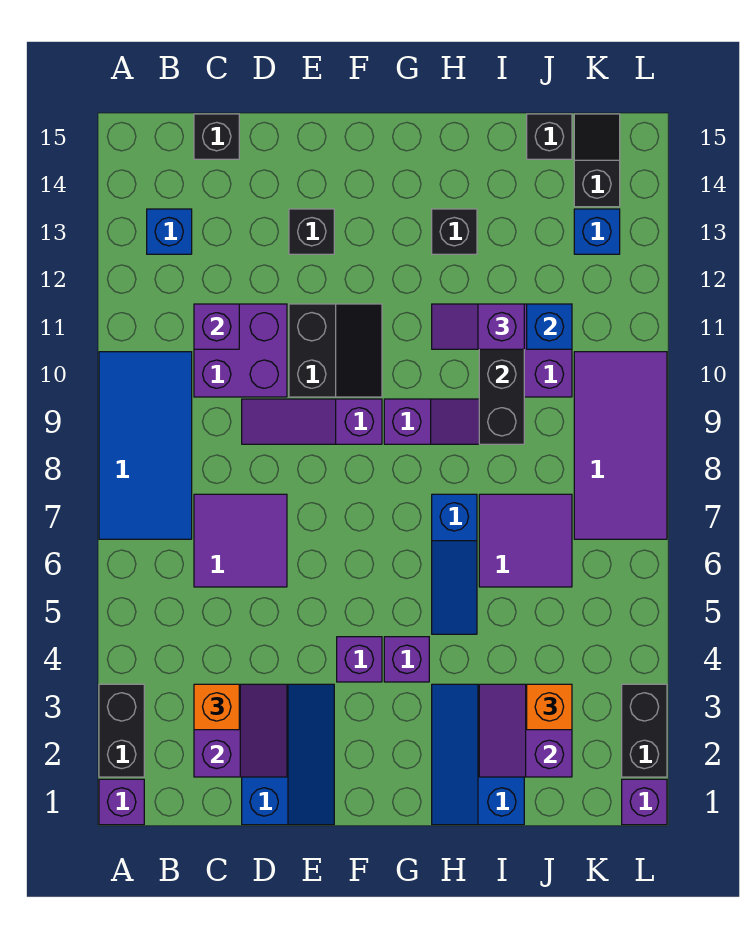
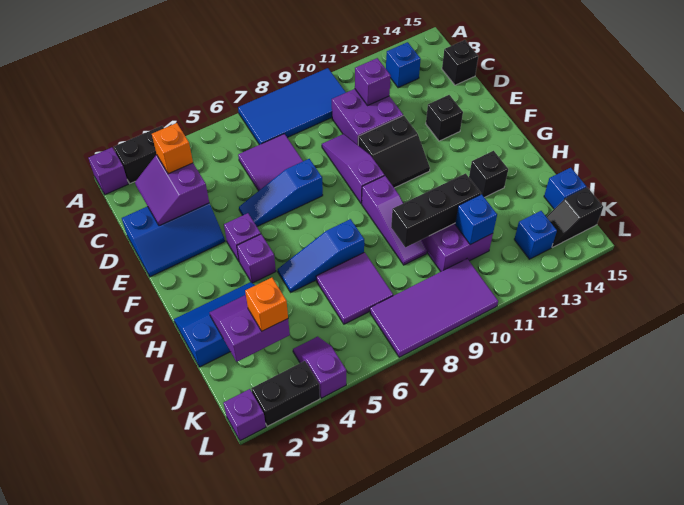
purple 2x2 slope [194,684,287,777] -> purple 2x2 slope turned to [135,155,209,226]
none -> blue 1x3 slope [239,159,323,226]
purple 1x2 slope [432,304,524,349] -> purple 1x2 slope moved to [293,336,346,398]
black 1x1 brick [527,114,572,159] -> blue 1x1 brick [544,168,586,209]
black 1x2 slope [574,114,620,207] -> black 1x2 slope turned to [547,187,603,247]

